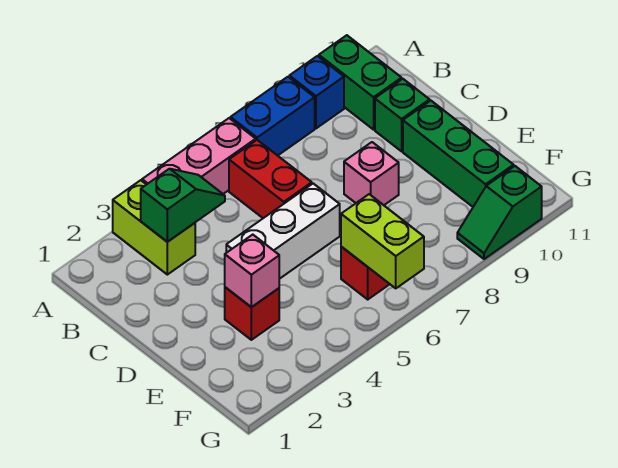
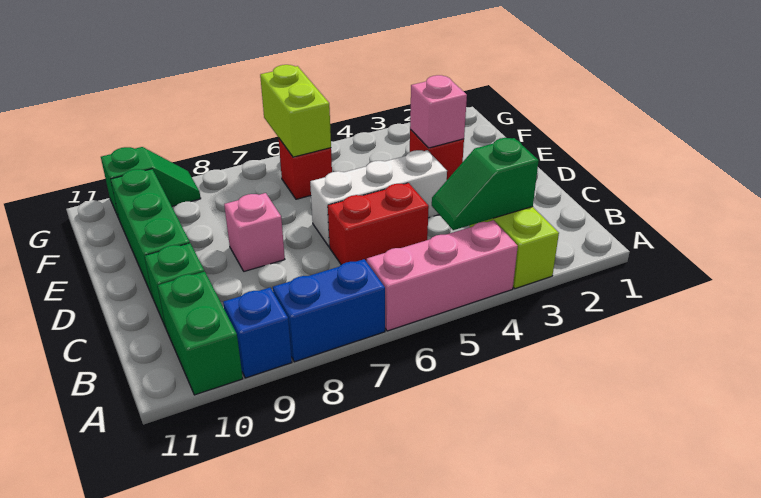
red 1x2 brick [229,140,312,218] -> red 1x2 brick turned to [328,183,429,265]

